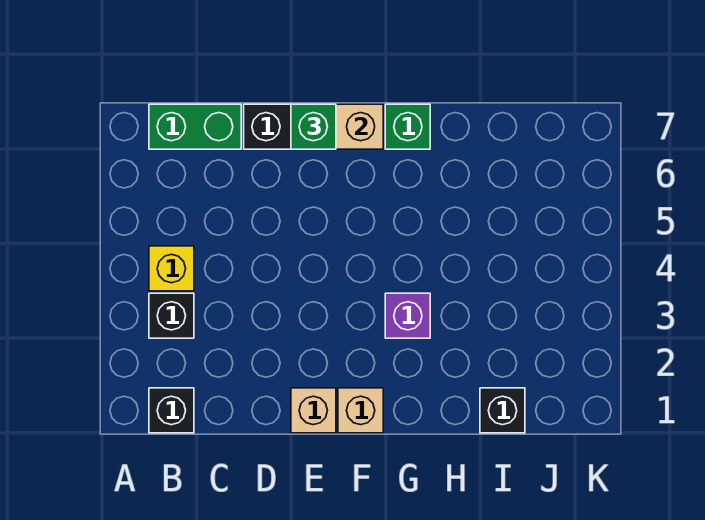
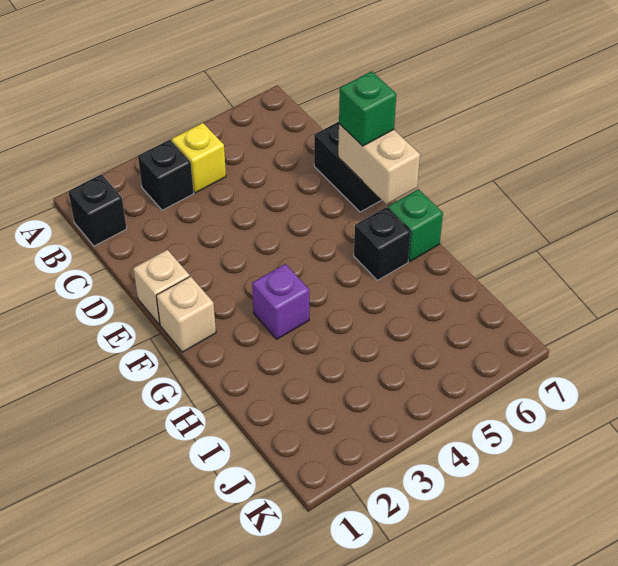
green 1x2 brick [149,104,241,149] -> none
black 1x1 brick [480,388,525,433] -> black 1x1 brick moved to [354,207,411,280]

